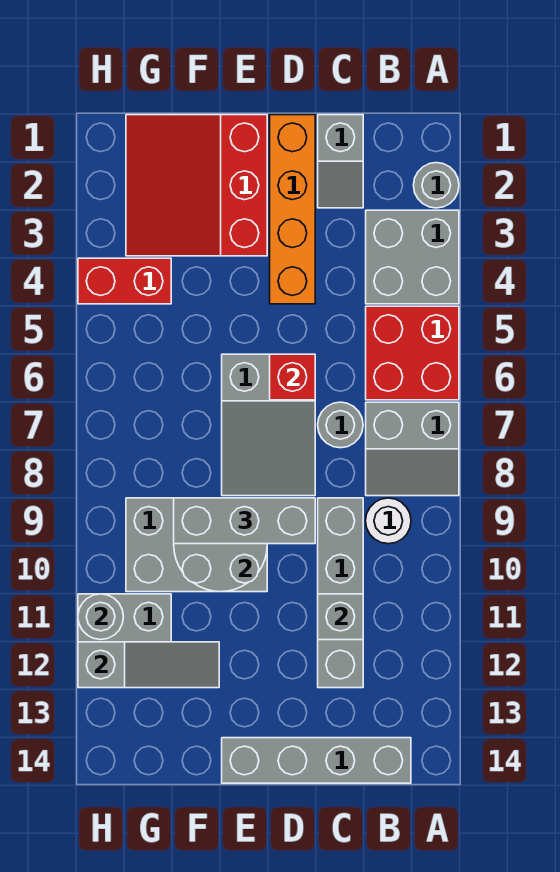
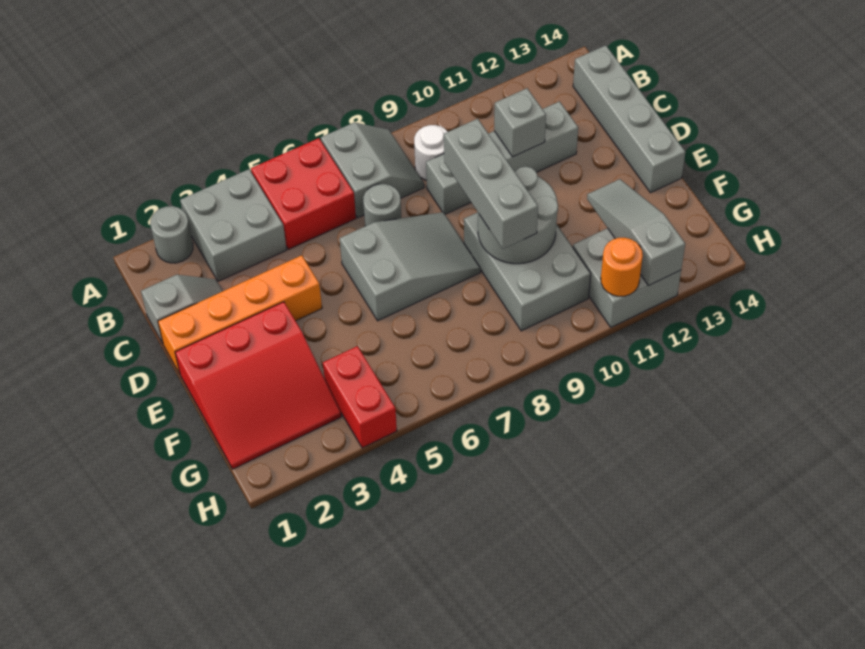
red 1x1 brick [270,354,315,400] -> none
grey 1x1 round brick [78,594,123,640] -> orange 1x1 round brick [601,238,643,296]

